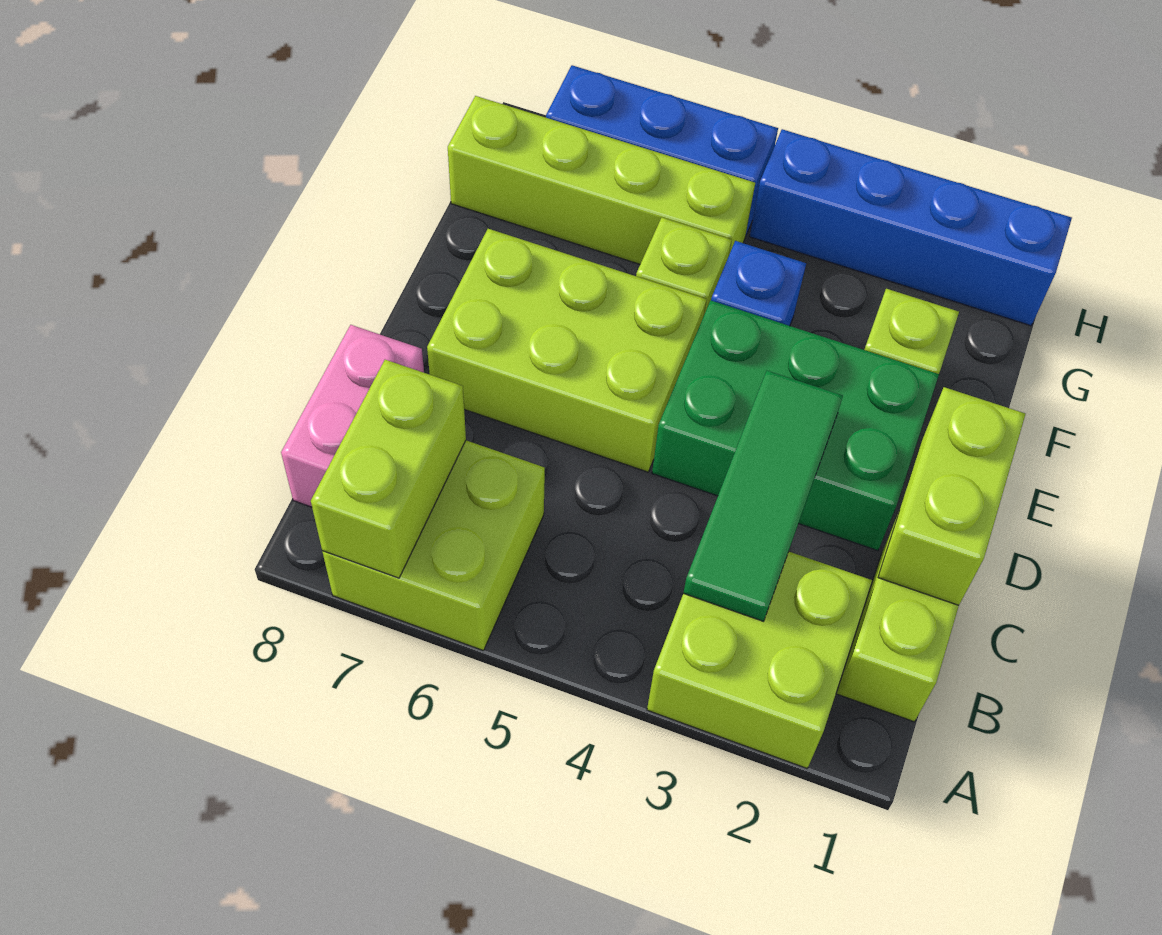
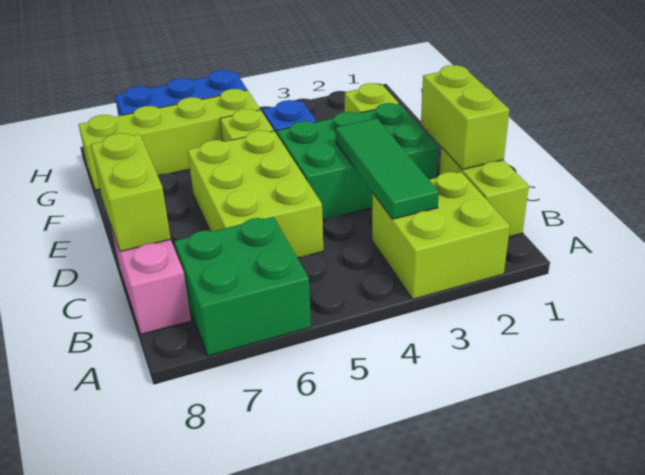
lime 2x2 brick [322,440,545,651] -> green 2x2 brick [174,217,311,356]
lime 1x2 brick [311,360,466,578] -> lime 1x2 brick moved to [91,133,171,252]
lime 2x3 brick [427,229,707,472] -> lime 2x3 brick turned to [188,130,323,258]
blue 1x4 brick [750,129,1072,326] -> none

